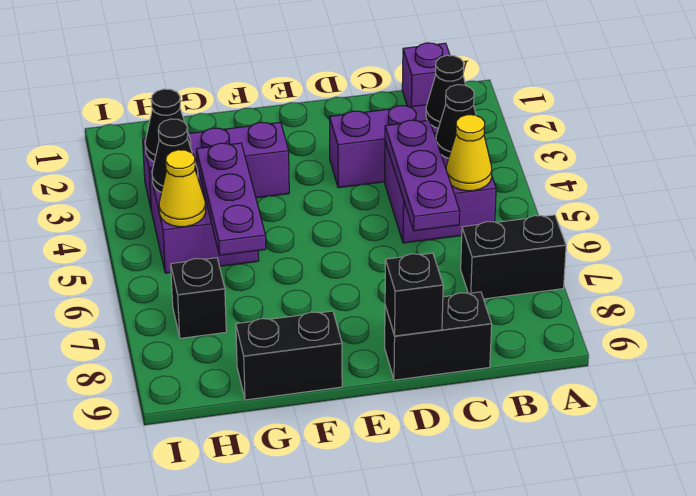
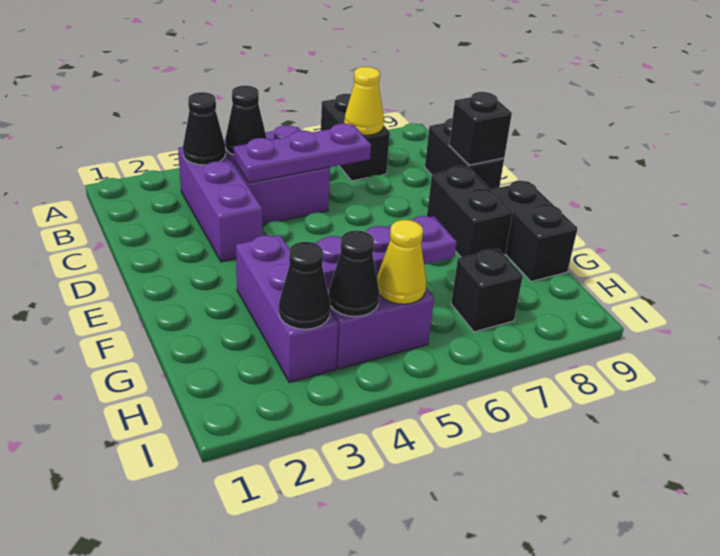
purple 1x1 brick [402,43,450,107] -> none
yellow 1x1 cone [446,115,492,191] -> yellow 1x1 cone moved to [344,67,384,135]
none -> black 1x2 brick [427,166,513,258]

